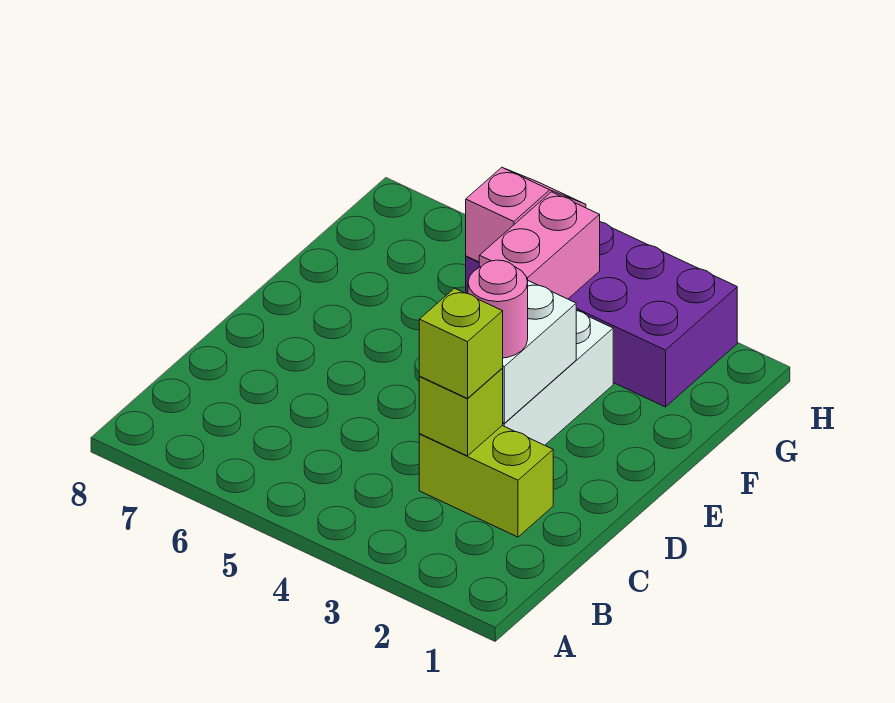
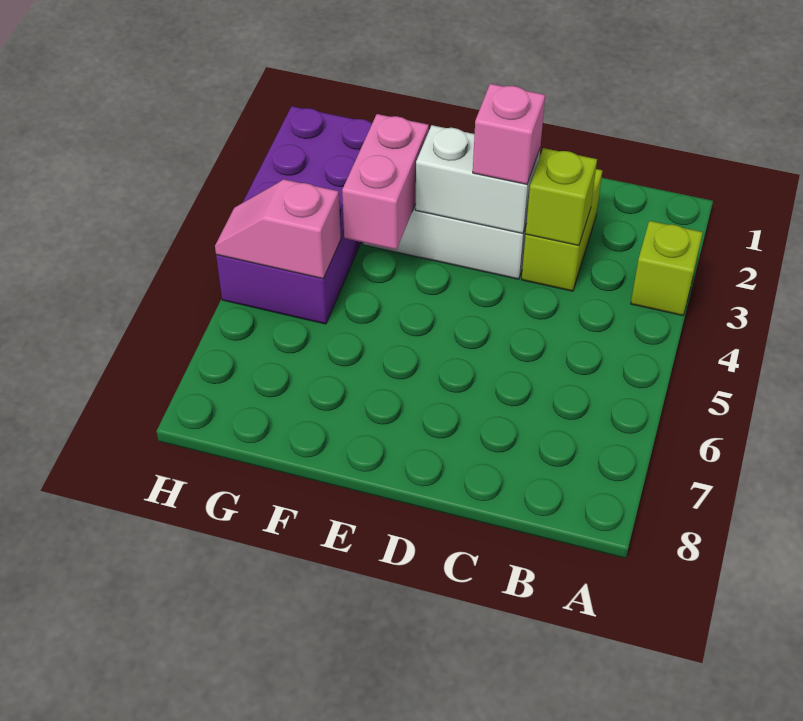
lime 1x1 brick [419,288,503,398] -> lime 1x1 brick moved to [631,221,703,316]
pink 1x1 round brick [468,260,528,358] -> pink 1x1 brick [473,84,545,184]
pink 1x2 brick [479,192,600,299] -> pink 1x2 brick turned to [342,114,429,250]

